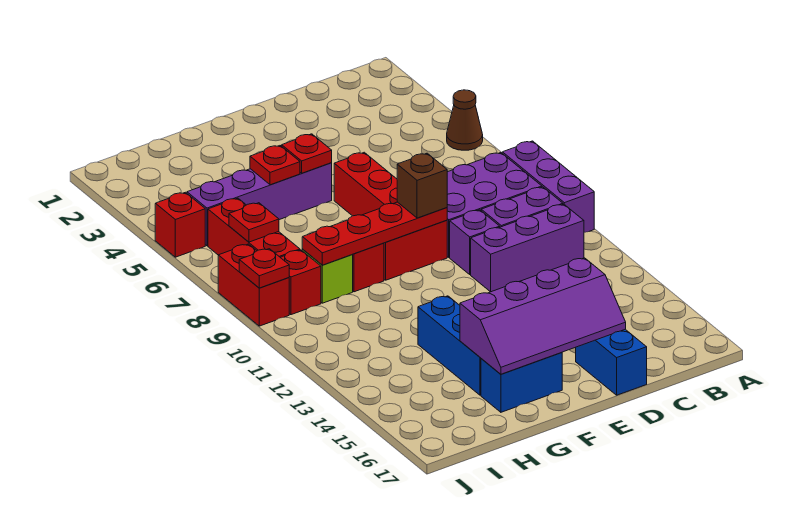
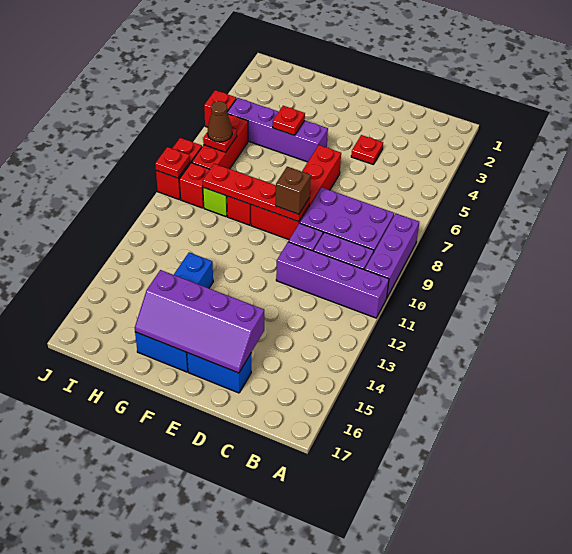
brown 1x1 cone [447,90,483,150] -> brown 1x1 cone moved to [208,101,232,142]
purple 1x3 brick [471,204,584,292] -> purple 1x4 brick [276,242,389,318]
blue 1x2 brick [576,329,647,395] -> blue 1x2 brick turned to [187,353,251,393]
red 1x1 plate [282,134,332,173] -> red 1x1 plate moved to [351,135,383,164]

